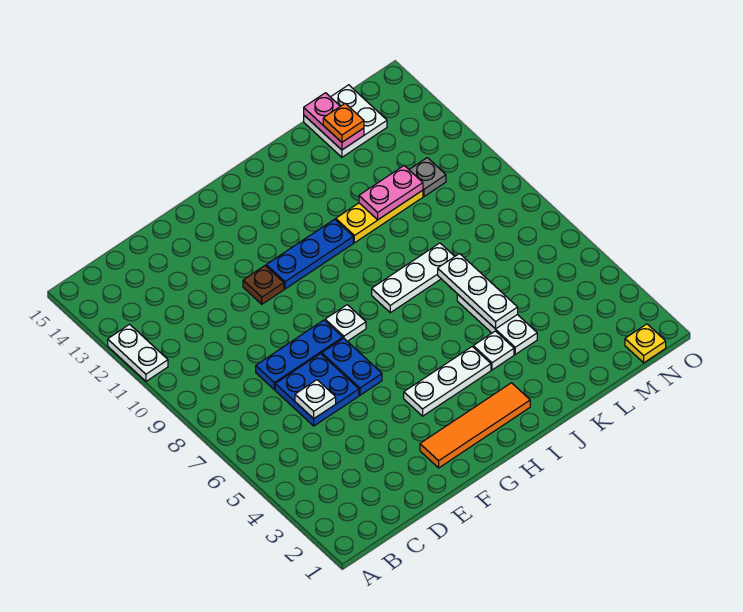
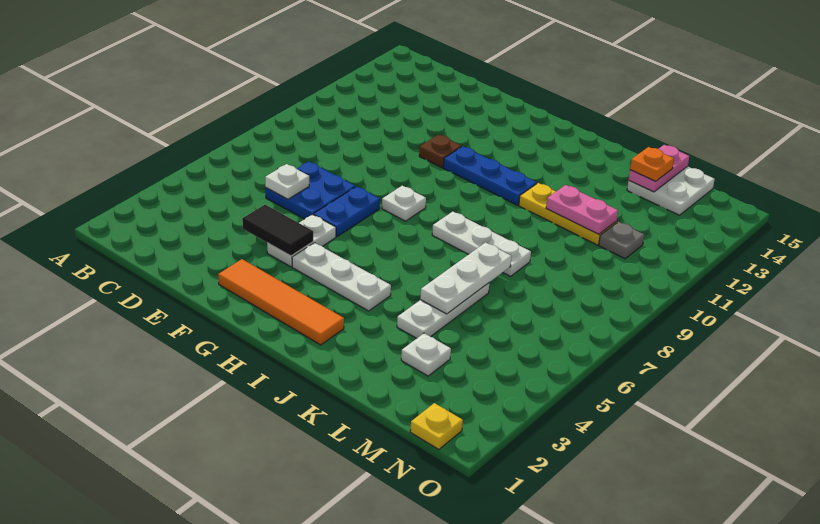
white 1x2 plate [108,324,168,381] -> white 1x2 plate moved to [267,214,336,267]
blue 1x3 plate [256,320,343,390] -> none
none -> black 1x2 tile [242,205,313,256]
white 1x1 plate [473,331,514,370] -> white 1x1 plate moved to [401,333,451,376]

